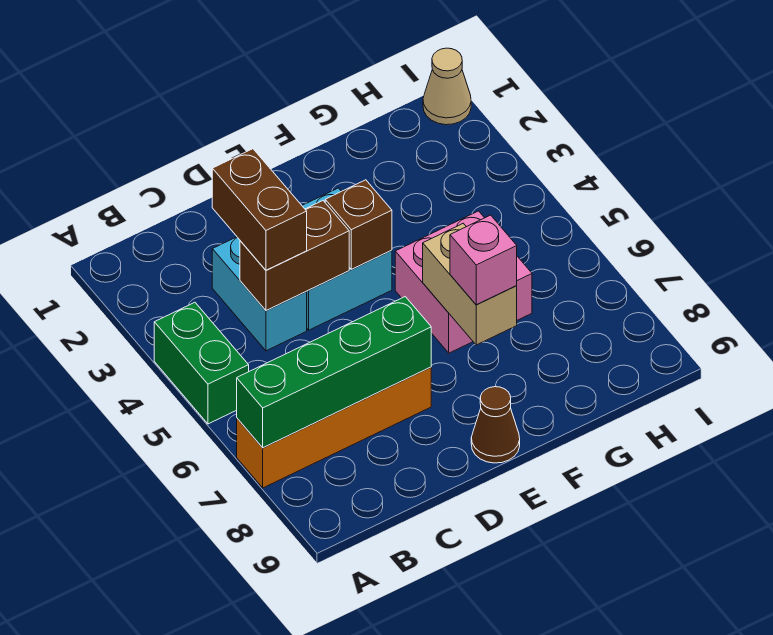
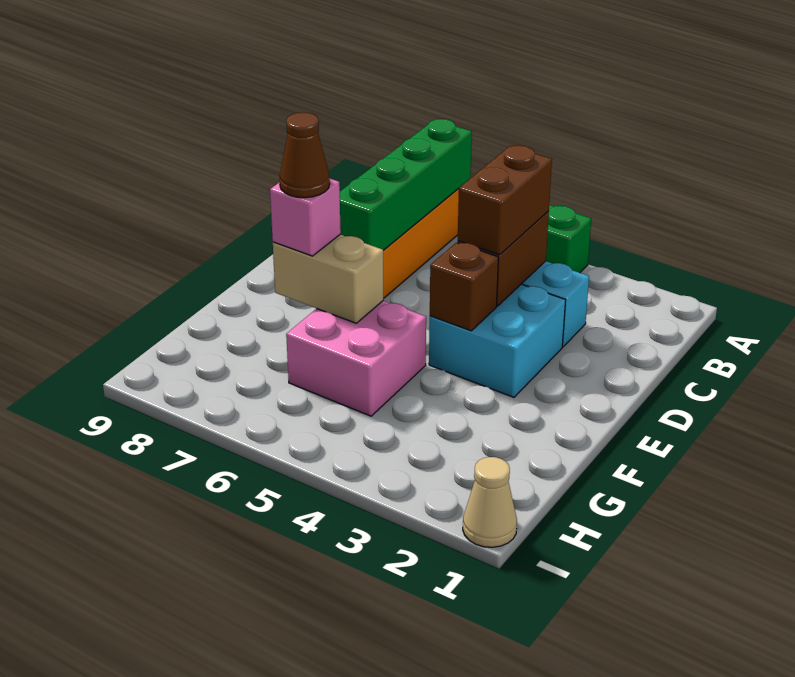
brown 1x2 brick [212,149,307,270] -> brown 1x2 brick turned to [458,145,552,255]
brown 1x1 cone [471,387,520,463] -> brown 1x1 cone moved to [279,112,330,198]

